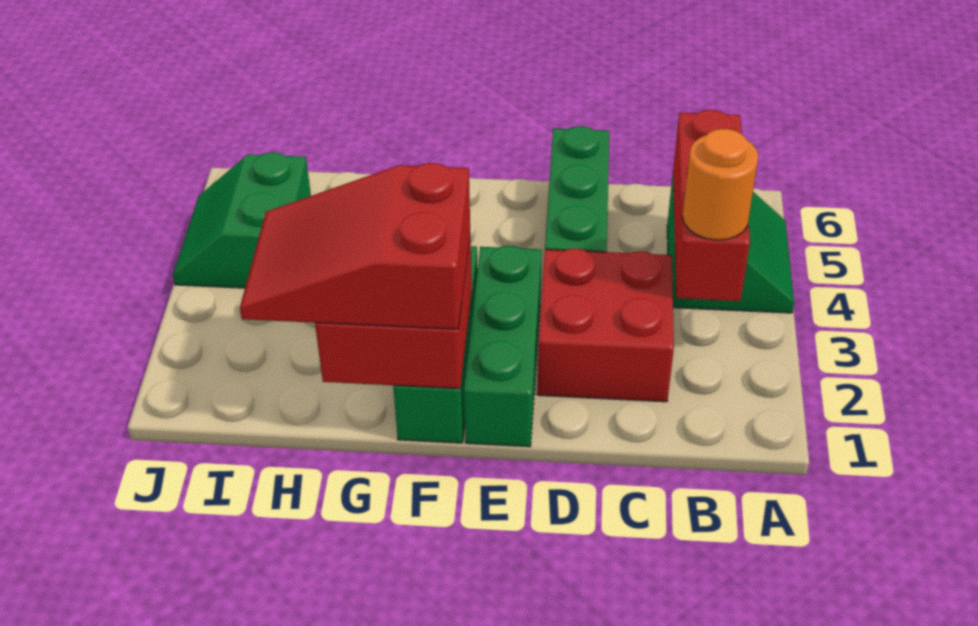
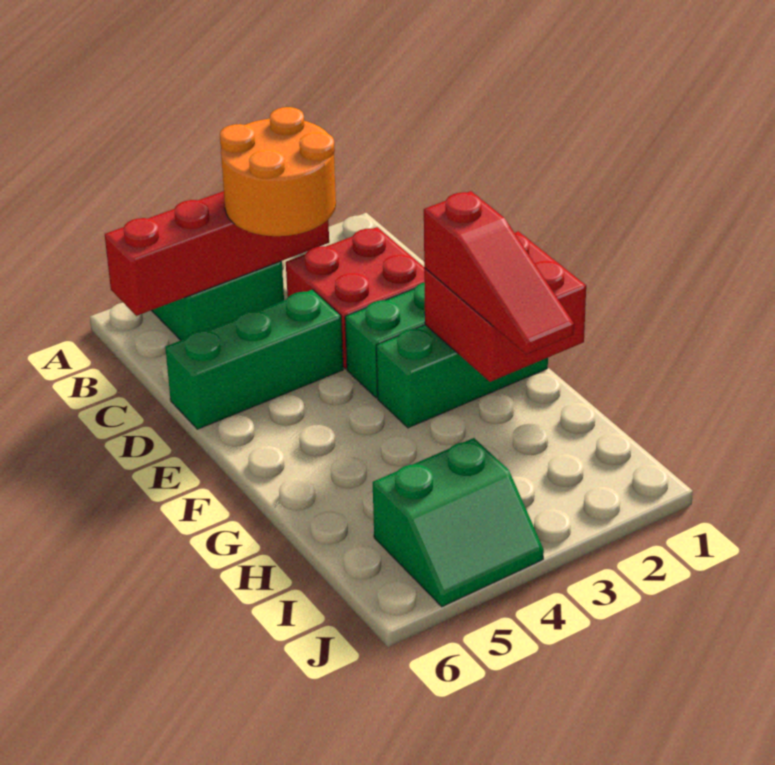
red 1x3 brick [673,110,750,301] -> red 1x4 brick [105,191,329,316]
orange 1x1 round brick [682,129,759,240] -> orange 2x2 round brick [220,107,336,236]
red 2x3 slope [240,163,470,329] -> red 1x3 slope [424,191,574,354]

